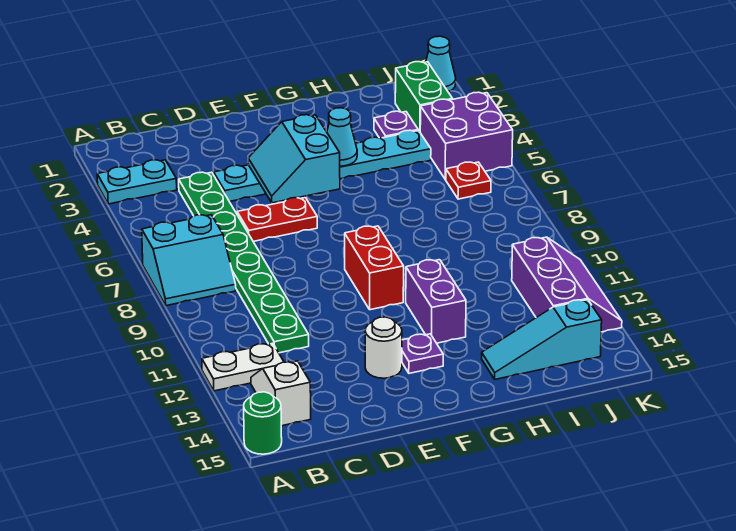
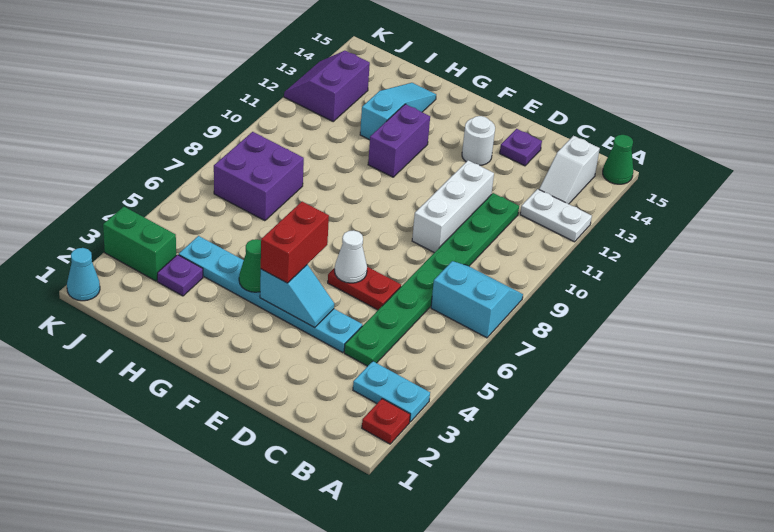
green 1x1 round brick [244,392,282,454] -> green 1x1 cone [603,135,633,184]
none -> white 1x3 brick [412,160,494,253]
cyan 2x2 slope [248,115,340,203] -> cyan 1x2 slope [260,265,334,328]
none -> white 1x1 cone [335,230,367,283]
red 1x2 brick [345,226,404,310] -> red 1x2 brick moved to [261,202,329,283]
purple 1x1 plate [402,334,443,373] -> purple 1x1 plate moved to [500,129,542,166]
cyan 1x1 cone [327,108,357,166] -> green 1x1 cone [239,239,261,292]
cyan 1x3 slope [482,300,602,379] -> cyan 1x3 slope turned to [360,83,436,140]
green 1x2 brick [395,62,453,131] -> green 1x2 brick turned to [103,207,176,281]
purple 2x2 brick [420,92,513,180] -> purple 2x2 brick moved to [214,132,304,221]
red 1x1 plate [446,162,491,199] -> red 1x1 plate moved to [362,399,410,444]
purple 2x3 slope [512,237,622,332] -> purple 2x2 slope [284,51,370,121]

